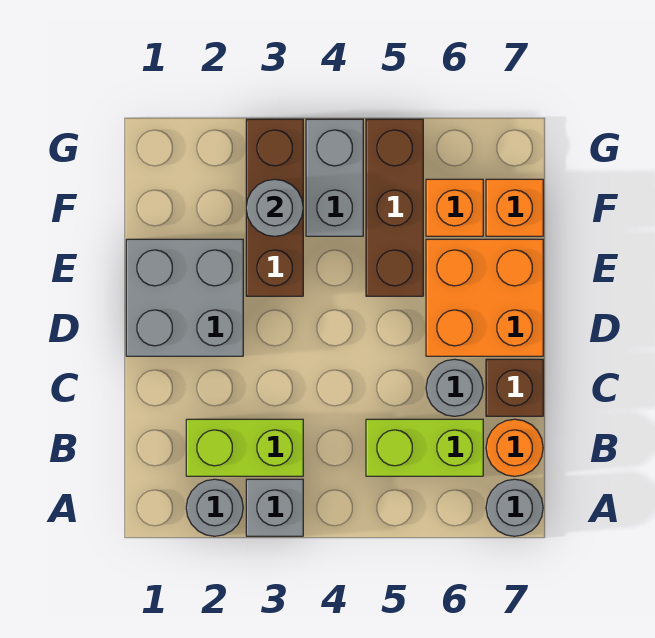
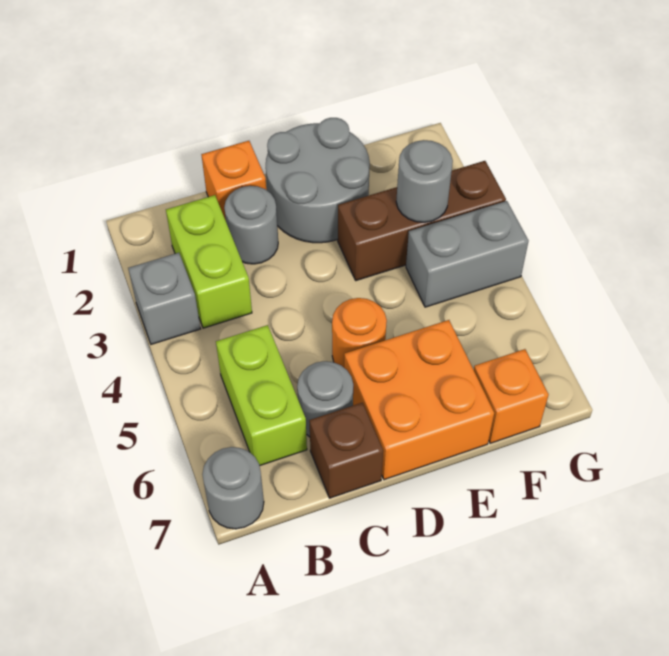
grey 1x1 round brick [186,479,243,536] -> grey 1x1 round brick moved to [224,186,278,264]
orange 1x1 round brick [486,419,543,476] -> orange 1x1 round brick moved to [332,298,387,367]
grey 2x2 brick [126,239,243,356] -> grey 2x2 round brick [266,118,370,243]
brown 1x3 brick [366,119,423,296] -> none
orange 1x1 brick [426,179,483,236] -> orange 1x1 brick moved to [201,141,266,220]

